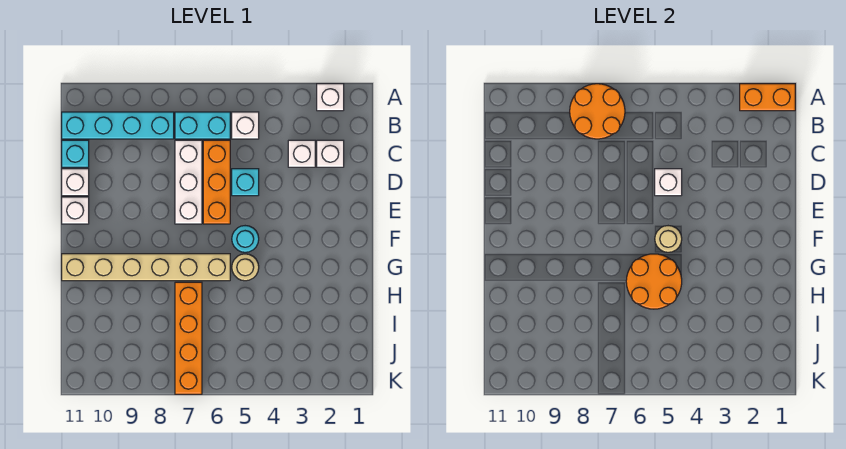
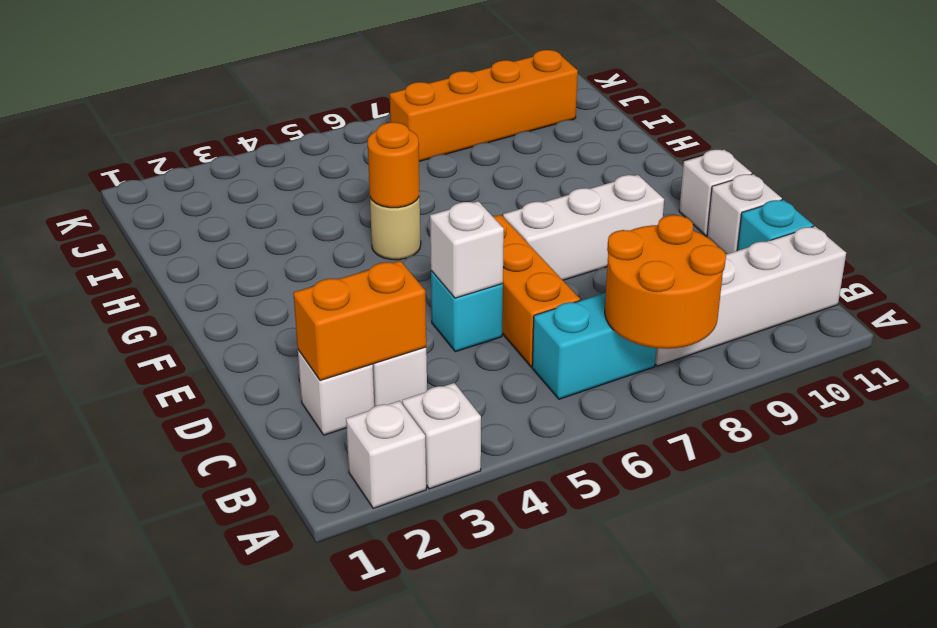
orange 1x2 brick [740,84,795,111] -> orange 1x2 brick moved to [293,261,426,381]
white 1x1 brick [232,112,259,139] -> white 1x1 brick moved to [402,383,481,489]
cyan 1x4 brick [62,112,174,139] -> white 1x4 brick [655,226,846,366]
white 1x3 brick [175,140,202,224] -> white 1x3 brick turned to [503,175,664,280]
cyan 1x1 round brick [232,226,259,252] -> none
tan 1x1 round brick [655,226,682,252] -> none
orange 2x2 round brick [626,254,682,309] -> orange 1x1 round brick [368,122,419,208]
tan 1x6 brick [62,254,230,281] -> none
orange 1x4 brick [175,282,202,394] -> orange 1x4 brick turned to [390,50,578,161]

